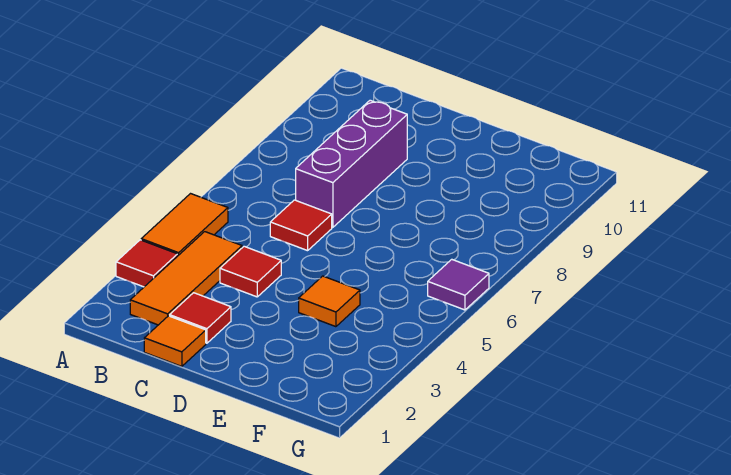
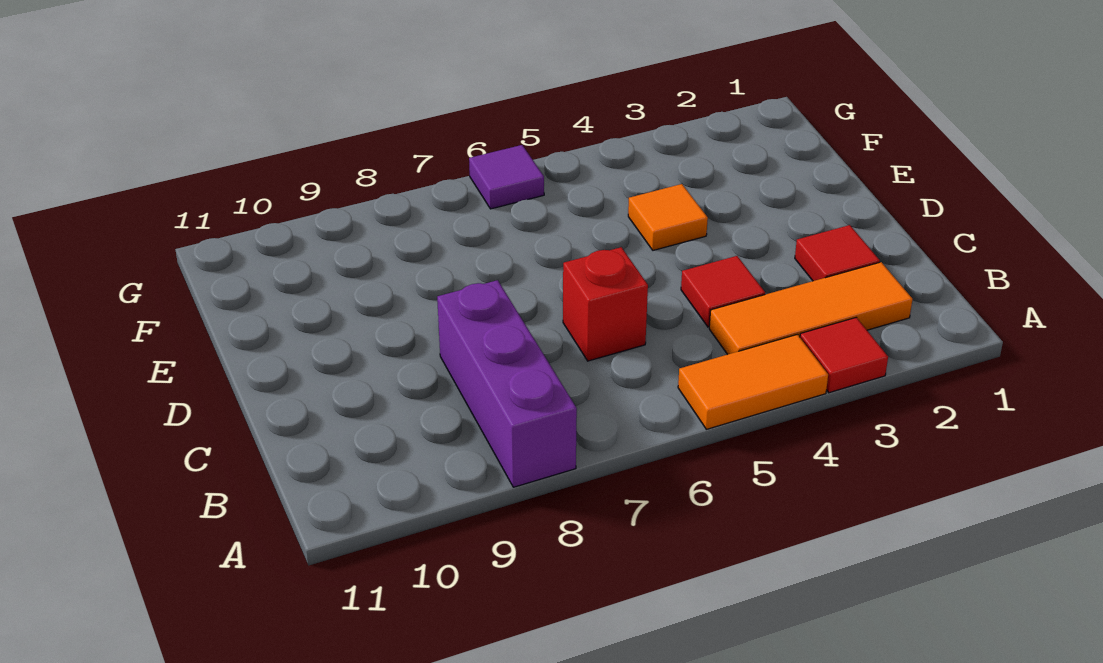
orange 1x1 tile [144,316,206,366] -> none
red 1x1 tile [270,200,332,251] -> red 1x1 brick [563,247,648,361]
purple 1x3 brick [296,100,407,227] -> purple 1x3 brick turned to [437,280,577,487]

